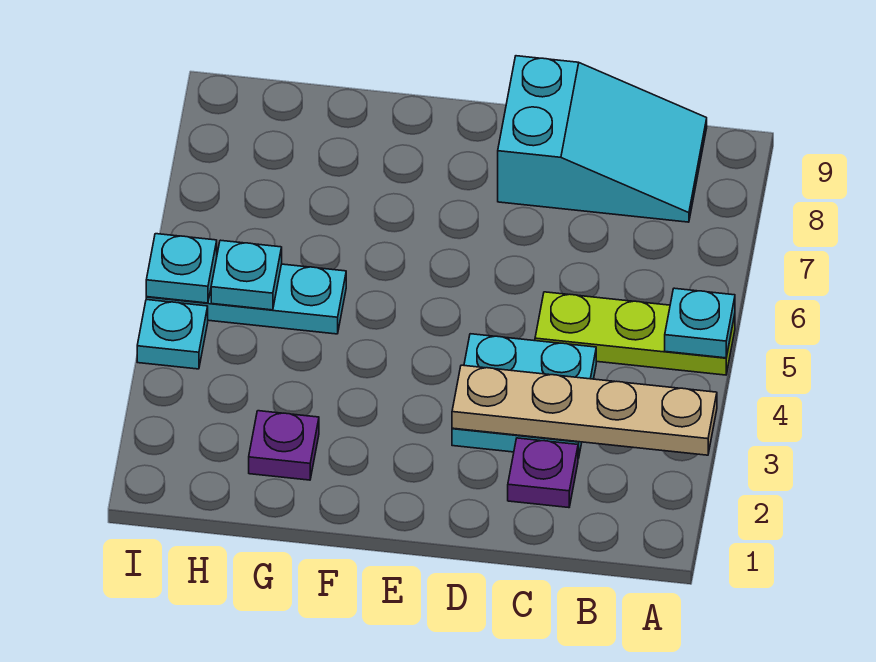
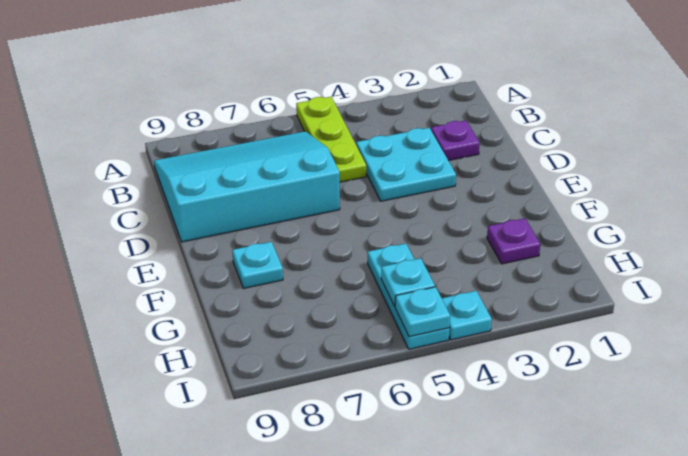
tan 1x4 plate [452,365,717,455] -> none
cyan 1x1 plate [665,288,735,358] -> cyan 1x1 plate moved to [232,242,283,288]
cyan 2x3 slope [498,56,707,222] -> cyan 3x4 slope [154,131,340,242]

